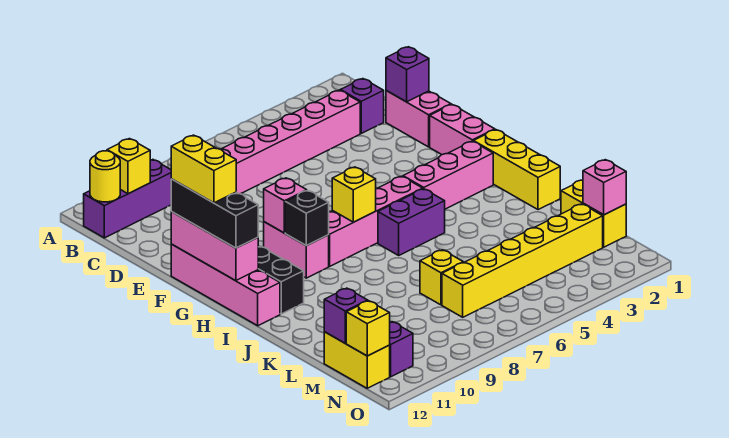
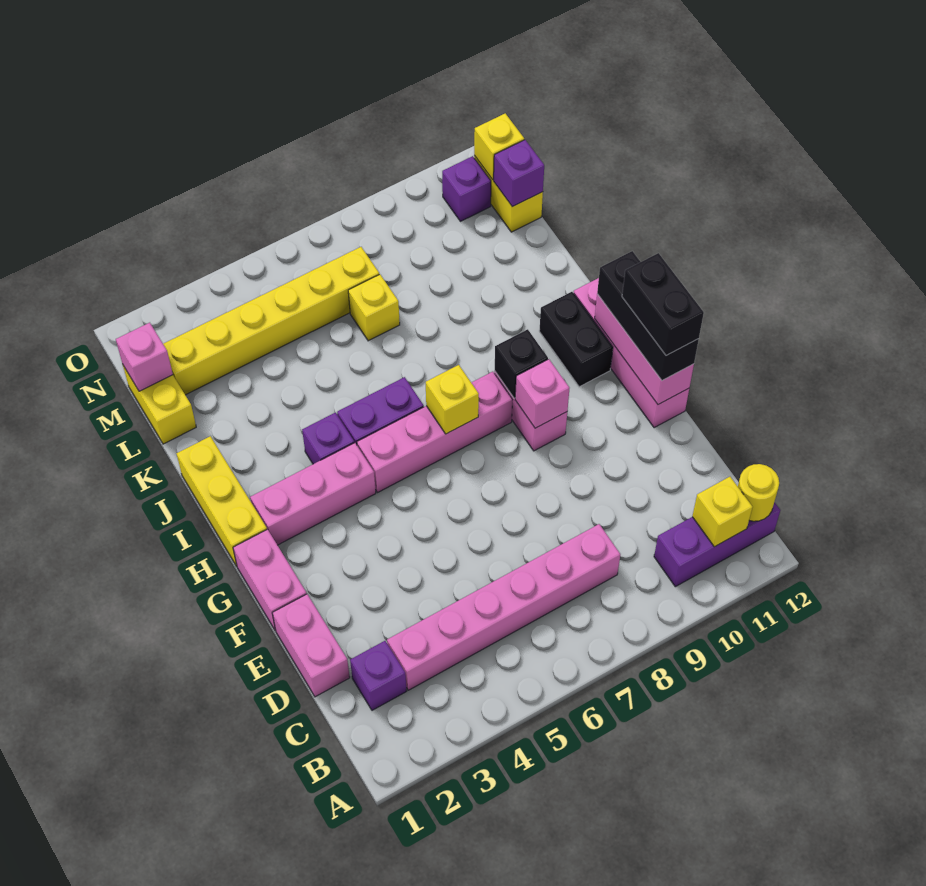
purple 1x1 brick [386,47,429,102] -> purple 1x1 brick moved to [302,412,354,464]
yellow 1x2 brick [171,135,236,203] -> black 1x2 brick [622,253,704,355]

